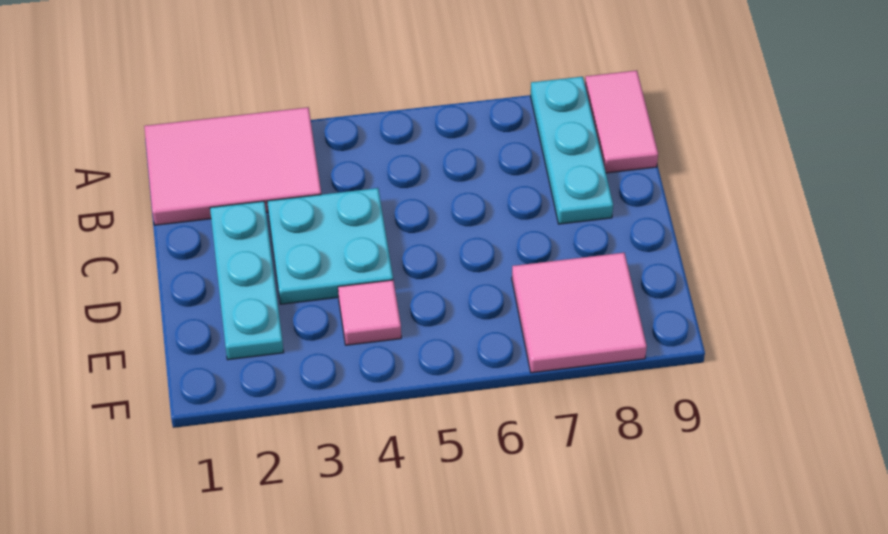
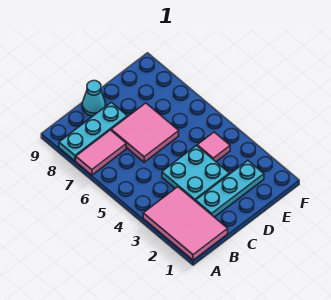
pink 1x2 tile [585,70,658,173] -> pink 1x2 tile moved to [76,130,126,175]
none -> cyan 1x1 cone [82,81,106,116]
pink 2x2 tile [512,253,647,373] -> pink 2x2 tile moved to [111,103,179,162]

